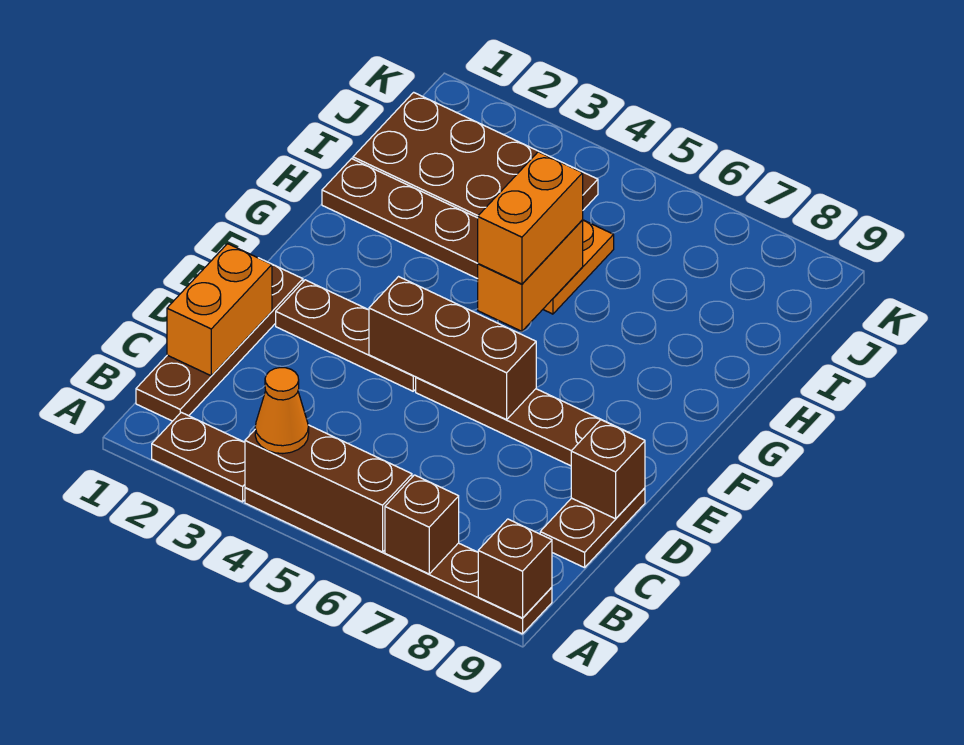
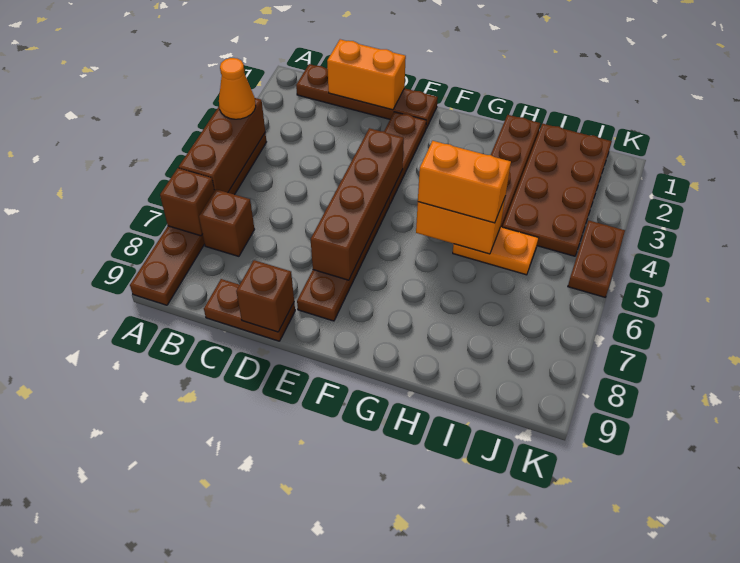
brown 1x2 plate [152,412,245,502] -> brown 1x2 plate moved to [568,221,625,297]
brown 1x1 brick [478,519,552,618] -> brown 1x1 brick moved to [199,189,254,256]
brown 1x3 brick [369,277,536,420] -> brown 1x4 brick [311,128,404,280]

